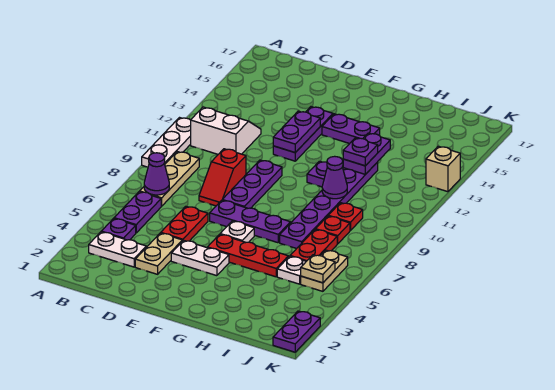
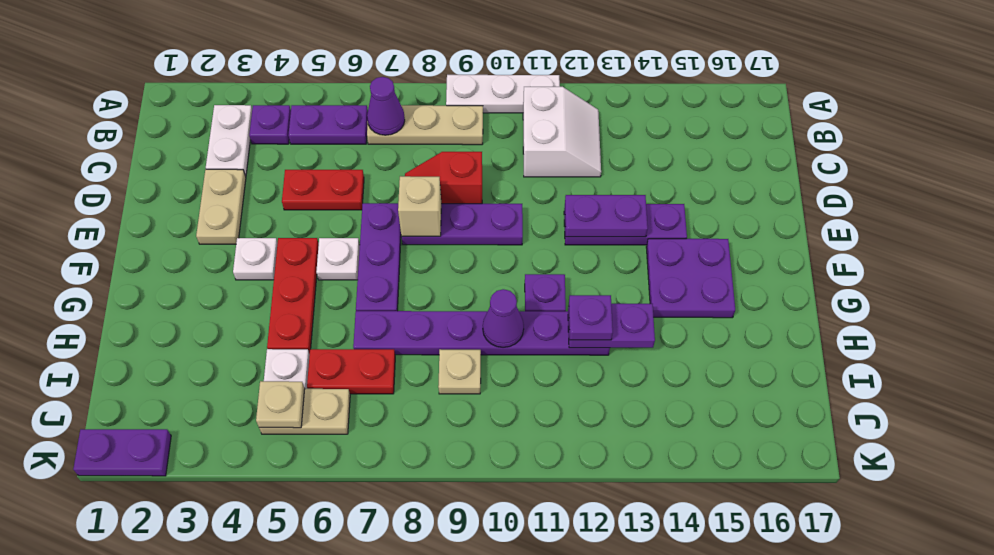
tan 1x2 plate [135,233,182,274] -> tan 1x2 plate turned to [196,169,246,244]
white 1x2 plate [171,240,229,276] -> white 1x1 plate [233,238,278,280]
purple 1x2 plate [322,114,380,144] -> purple 2x2 plate [646,239,735,318]
red 1x1 plate [316,216,350,244] -> none
red 1x1 plate [328,203,363,231] -> tan 1x1 plate [438,349,481,394]
tan 1x1 brick [426,146,460,192] -> tan 1x1 brick moved to [398,176,441,236]

